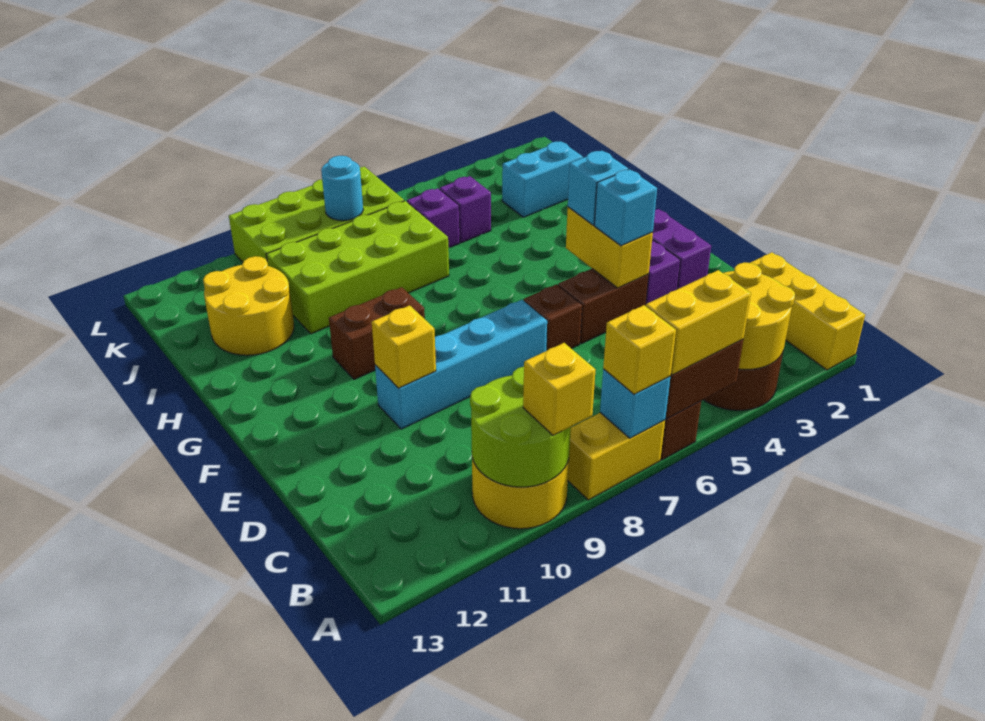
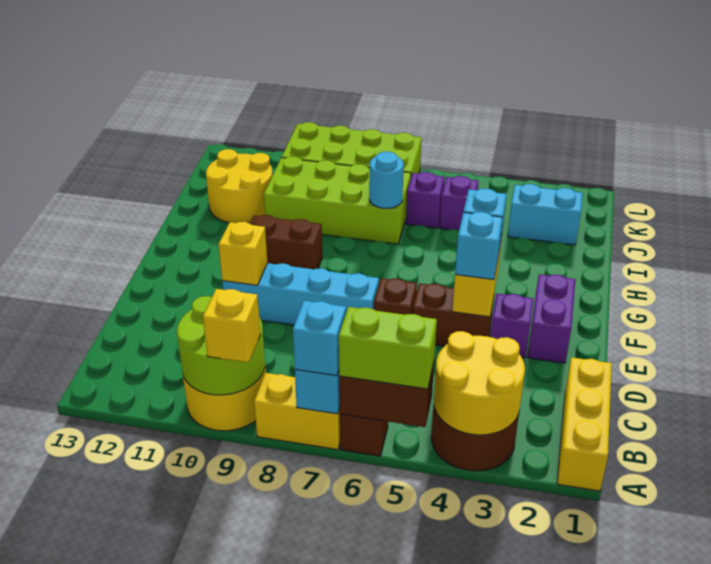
yellow 1x2 brick [646,270,751,375] -> lime 1x2 brick [339,307,437,389]
yellow 1x1 brick [603,305,676,394] -> cyan 1x1 brick [293,301,346,376]
cyan 1x1 round brick [321,156,363,221] -> cyan 1x1 round brick moved to [369,152,404,208]

